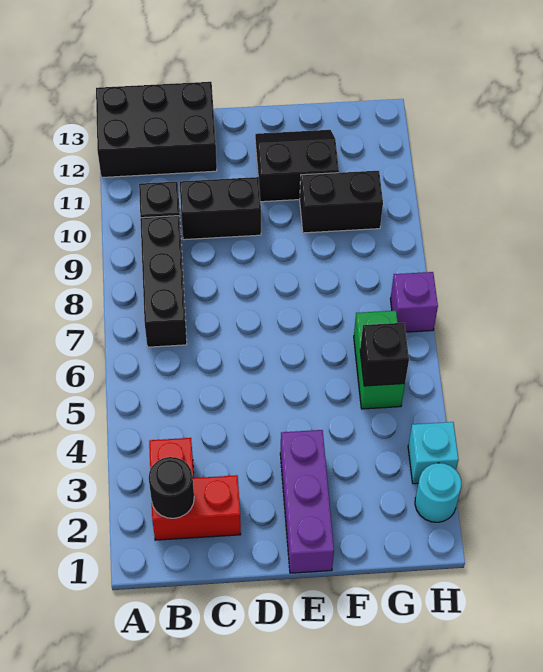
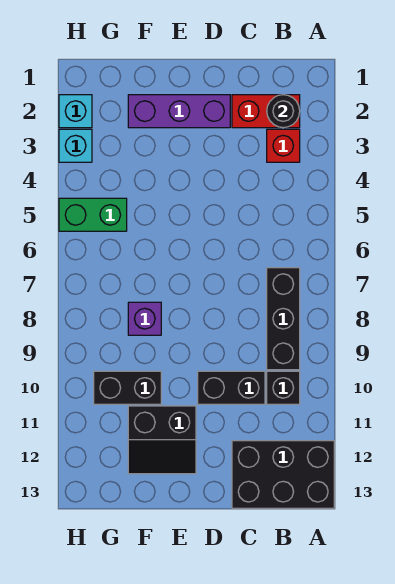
purple 1x3 brick [280,430,334,573] -> purple 1x3 brick turned to [128,95,230,128]
green 1x2 brick [354,311,405,409] -> green 1x2 brick turned to [59,198,127,231]
black 1x1 brick [360,323,409,386] -> none
cyan 1x1 round brick [415,463,461,522] -> cyan 1x1 brick [59,95,92,128]
purple 1x1 brick [391,272,438,332] -> purple 1x1 brick moved to [128,302,161,335]

